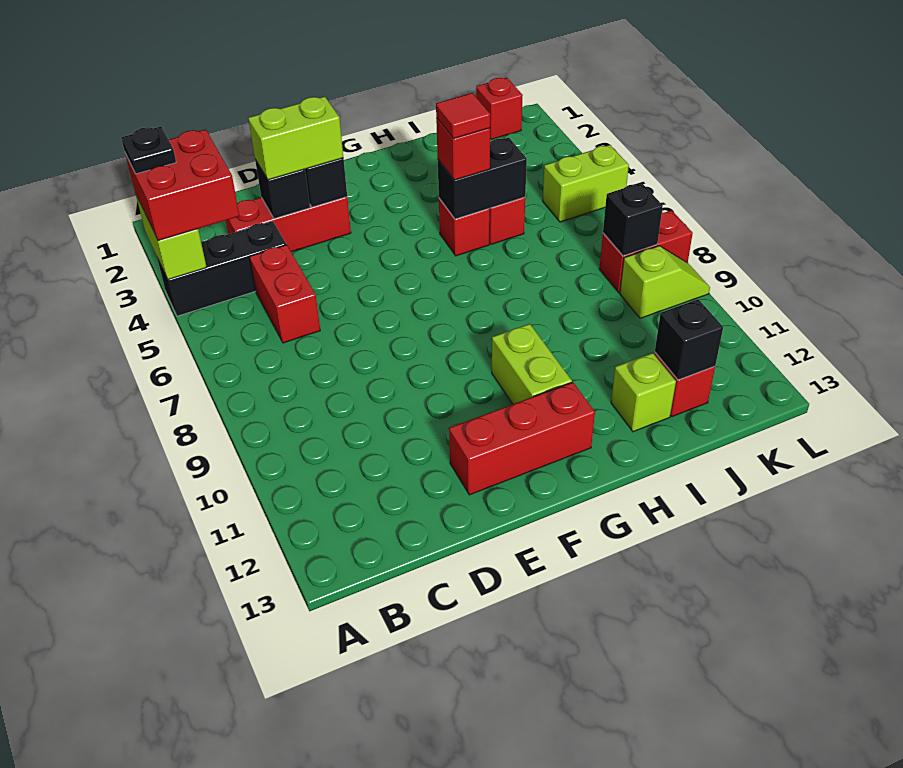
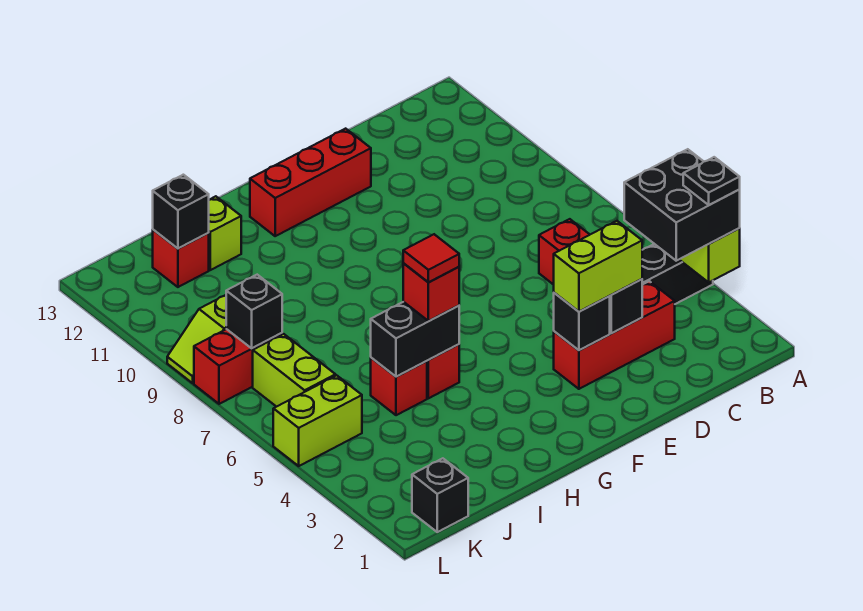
red 2x2 brick [125,129,239,241] -> black 2x2 brick [624,149,740,261]
lime 1x2 brick [492,324,572,404] -> lime 1x2 brick moved to [253,334,336,407]
red 1x1 brick [476,77,523,139] -> black 1x1 brick [412,458,468,532]

